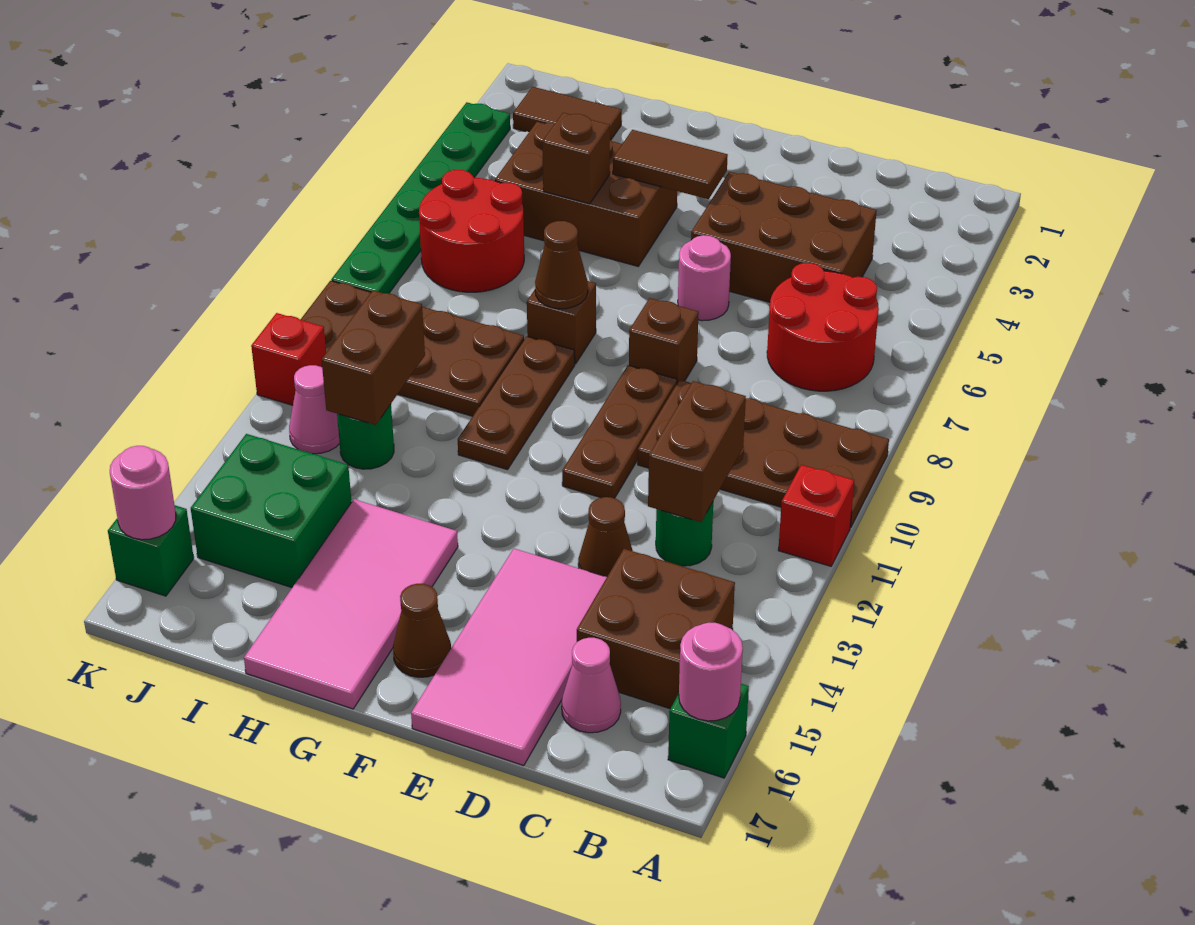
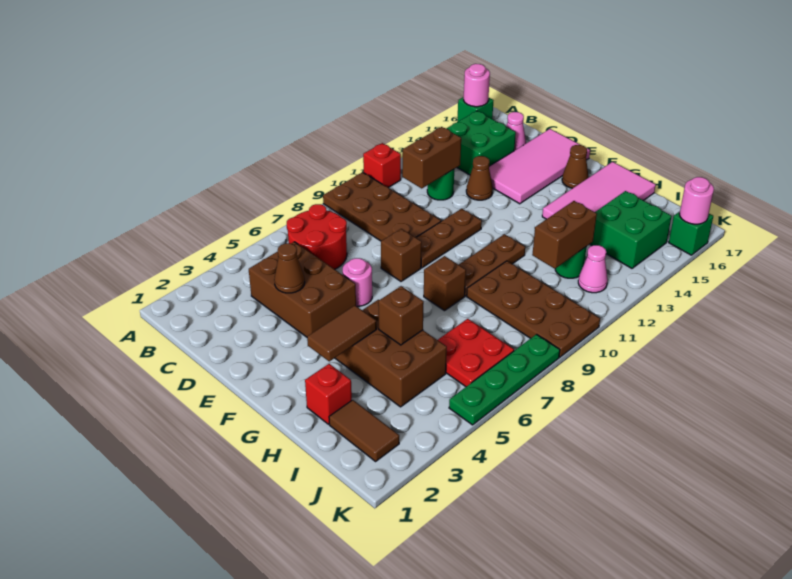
brown 2x2 brick [577,549,735,709] -> green 2x2 brick [446,111,516,175]
brown 1x2 tile [613,130,728,199] -> brown 1x2 tile turned to [307,306,377,361]
brown 1x1 cone [535,221,588,309] -> brown 1x1 cone moved to [274,243,305,293]
red 2x2 round brick [419,170,524,292] -> red 2x2 plate [438,319,514,387]
green 1x6 plate [331,102,510,293] -> green 1x4 plate [449,334,560,425]
red 1x1 brick [251,313,326,405] -> red 1x1 brick moved to [305,364,352,424]

